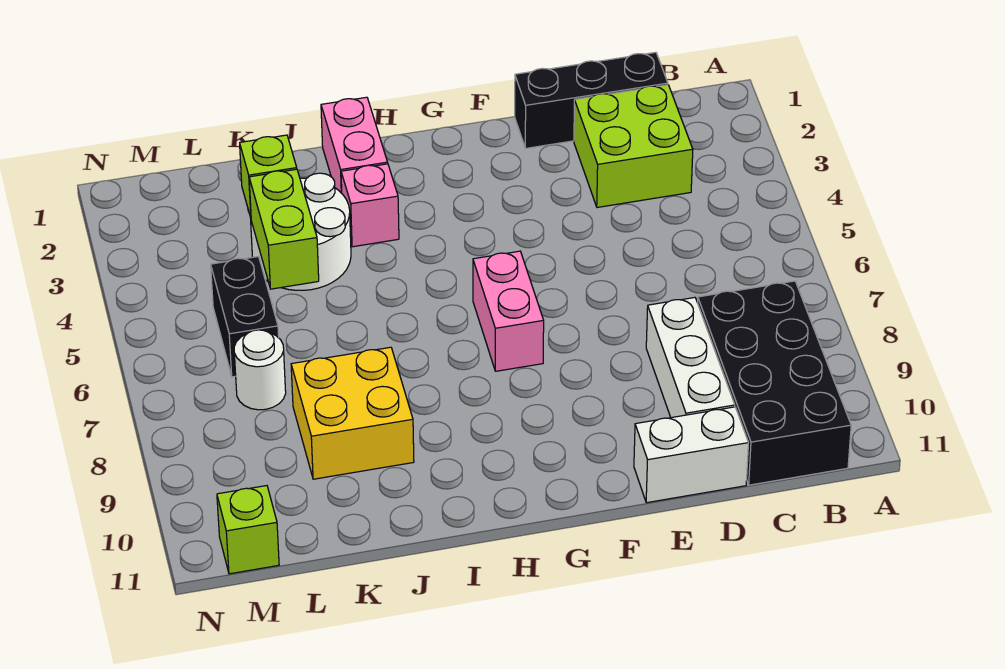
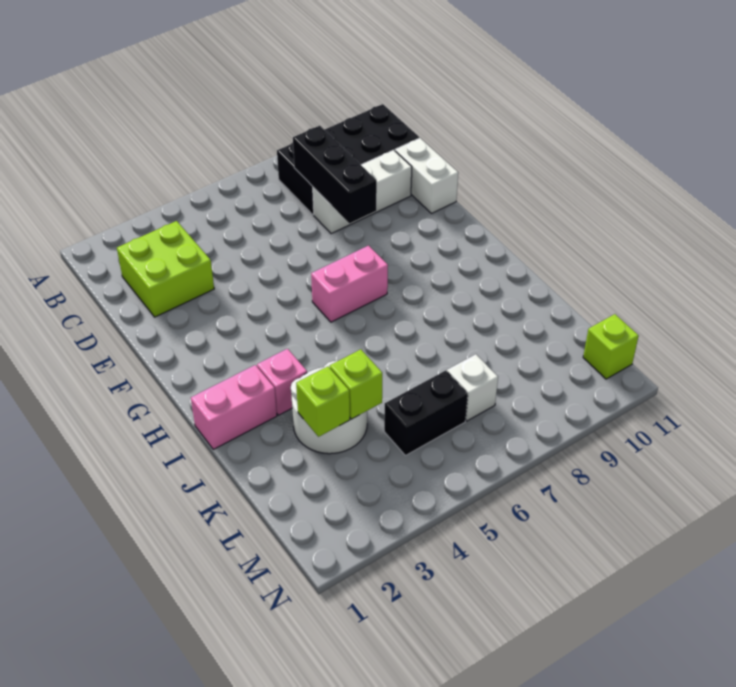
black 1x3 brick [515,52,668,148] -> black 1x3 brick moved to [293,126,377,223]
yellow 2x2 brick [291,347,414,479] -> none
lime 1x2 brick [249,169,319,289] -> lime 1x1 brick [330,349,382,419]
white 1x1 round brick [234,330,286,410] -> white 1x1 brick [447,354,498,421]

